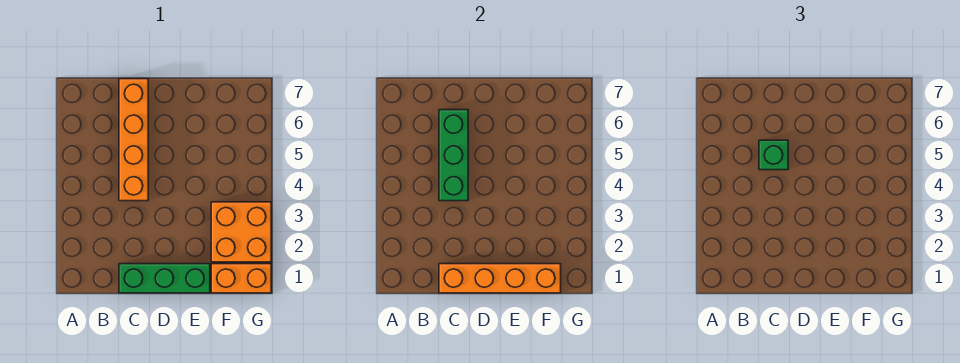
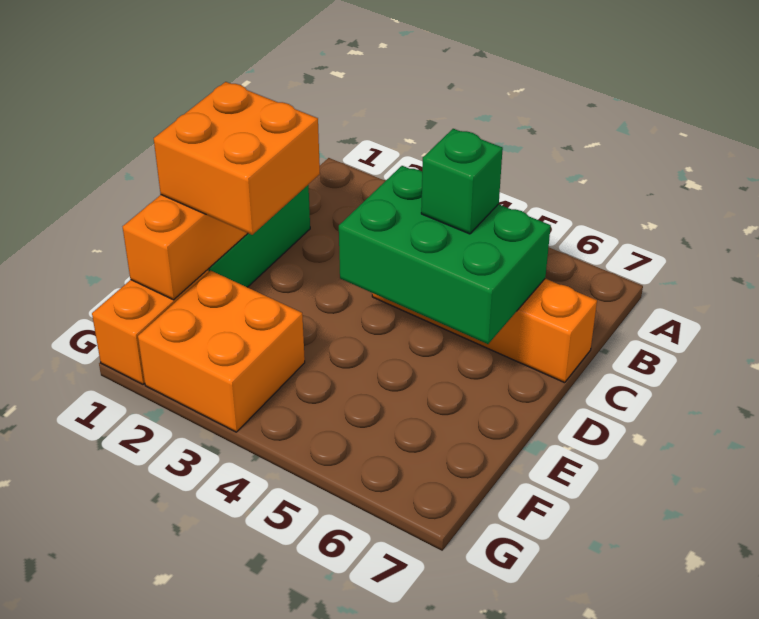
green 1x3 brick [439,110,468,201] -> green 2x3 brick [339,166,551,344]
none -> orange 2x2 brick [154,82,320,235]

